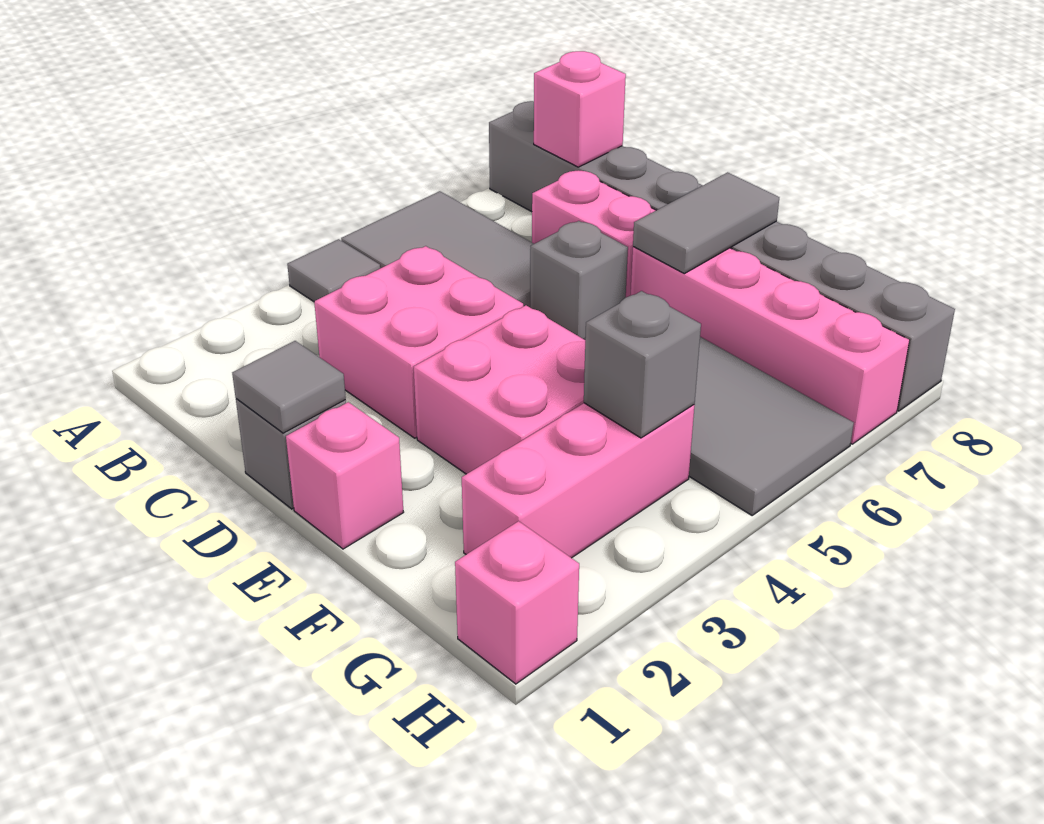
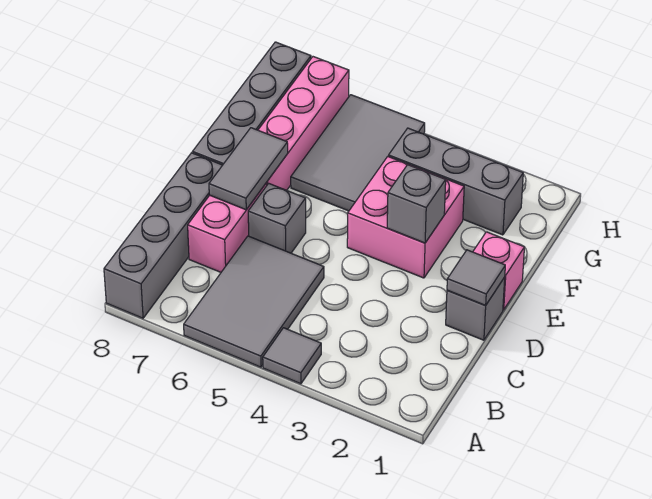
pink 1x1 brick [534,51,626,167] -> none
pink 2x2 brick [314,246,523,438] -> none
grey 1x2 tile [633,172,779,274] -> grey 1x2 tile turned to [209,128,288,210]
pink 1x3 brick [462,403,694,558] -> grey 1x3 brick [389,128,523,235]
grey 1x1 brick [584,291,701,438] -> grey 1x1 brick moved to [387,165,446,243]
pink 1x1 brick [455,521,579,684] -> none

